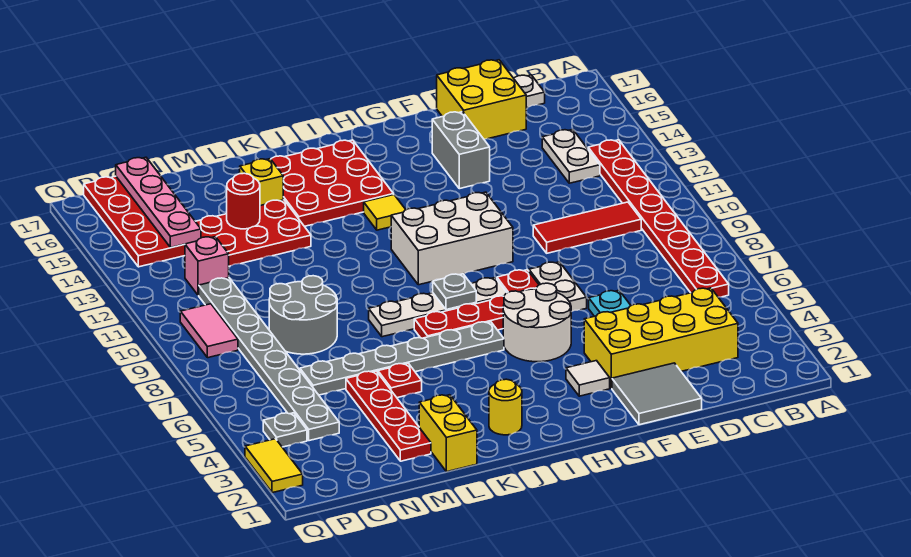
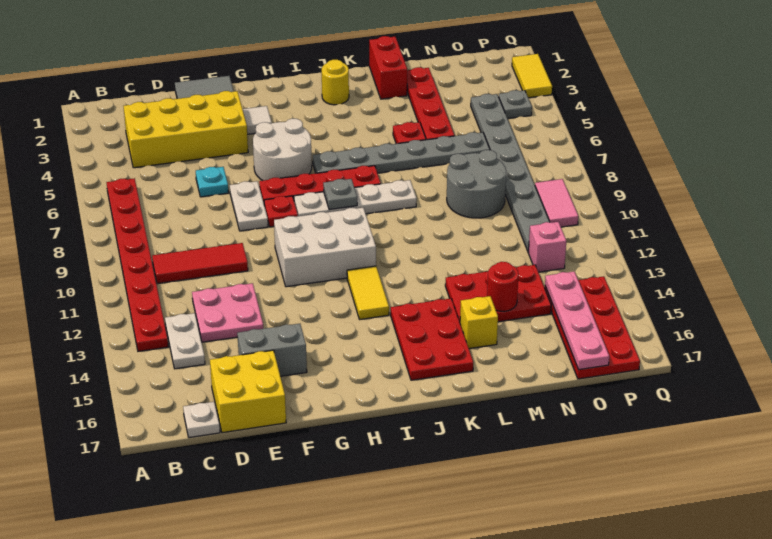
none -> pink 2x2 plate [192,283,263,342]
grey 1x2 brick [432,112,490,189] -> grey 1x2 brick turned to [237,324,307,376]
yellow 1x1 tile [364,195,406,230] -> yellow 1x2 tile [347,266,389,319]
red 3x3 plate [271,140,394,226] -> red 2x3 plate [391,299,473,380]
yellow 1x2 brick [419,395,477,472] -> red 1x2 brick [369,36,407,99]

